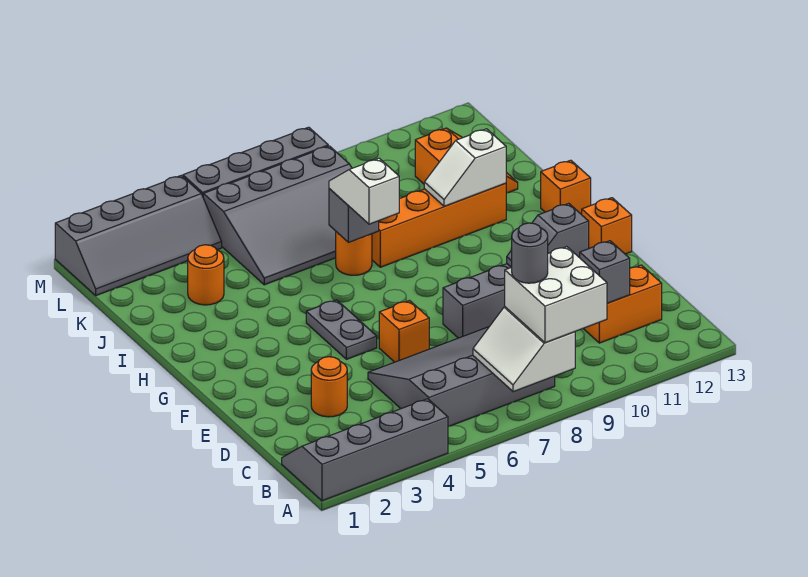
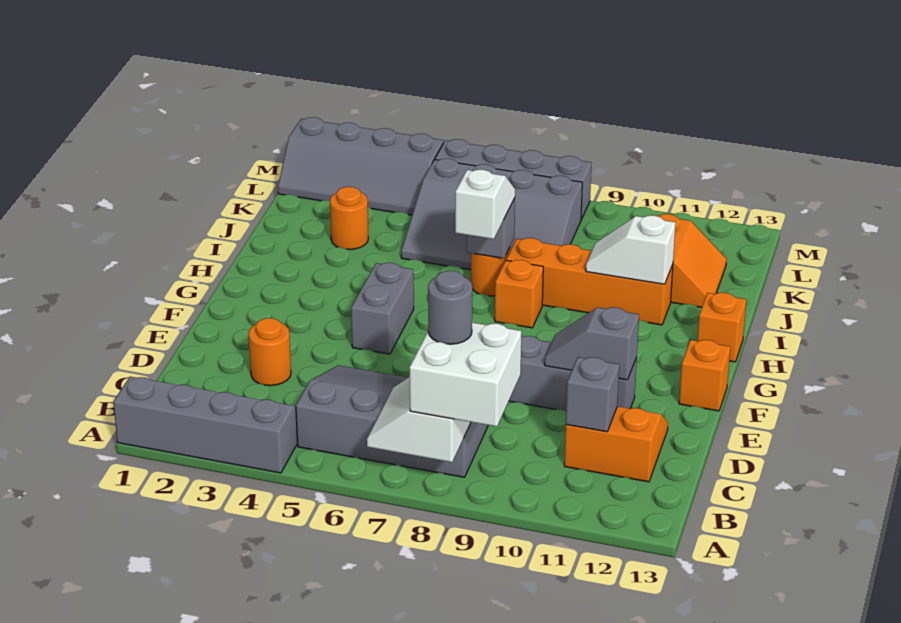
orange 1x1 brick [379,301,429,362] -> orange 1x1 brick moved to [495,260,543,328]
grey 1x2 plate [306,300,377,359] -> grey 1x2 brick [351,263,414,354]

